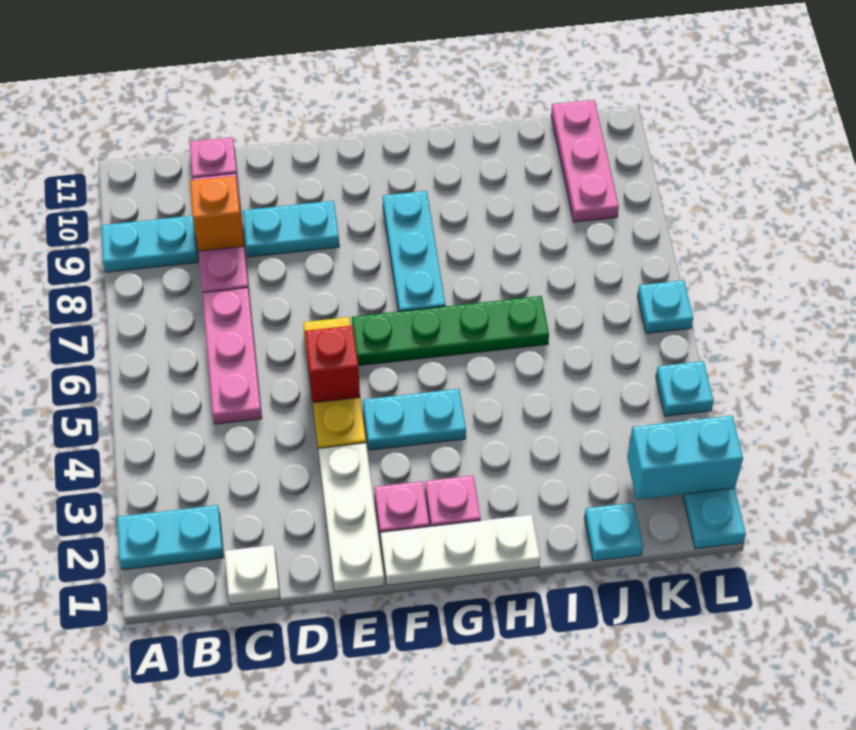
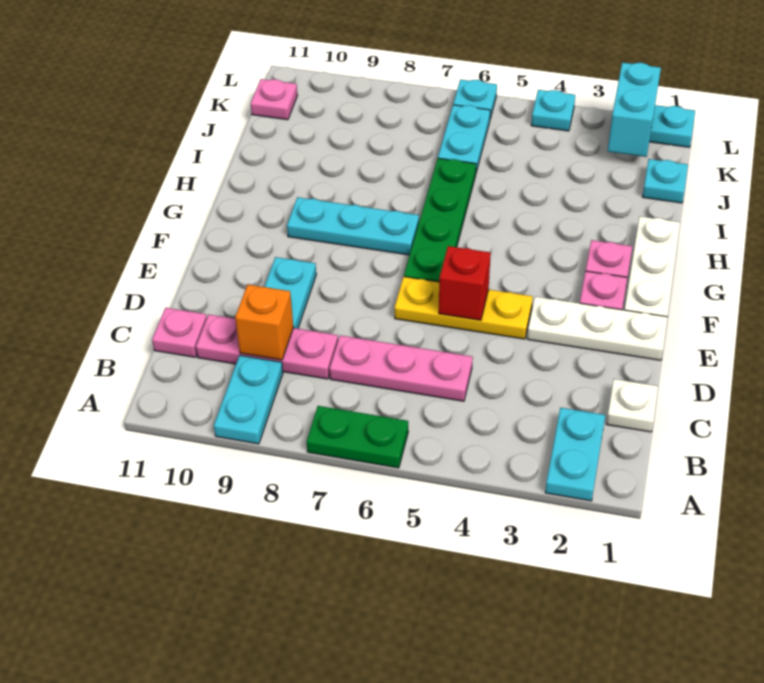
none -> green 1x2 plate [307,406,408,468]
cyan 1x2 plate [363,389,466,450] -> cyan 1x2 plate moved to [438,105,490,172]
pink 1x3 plate [551,100,619,222] -> pink 1x1 plate [251,79,297,120]

